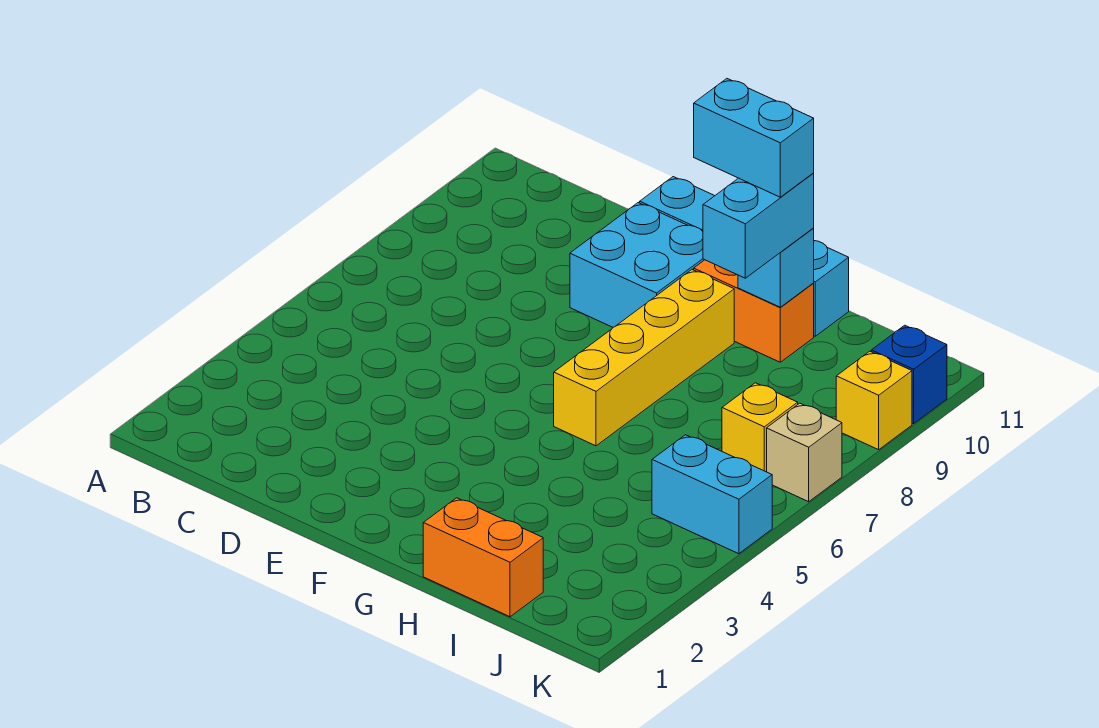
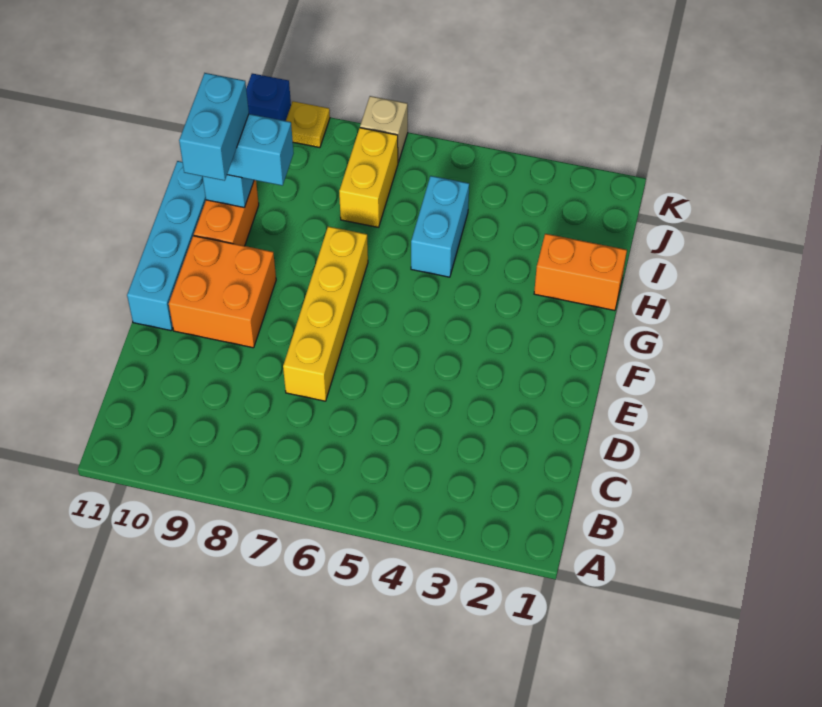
cyan 2x2 brick [570,203,704,327] -> orange 2x2 brick [169,236,276,348]
yellow 1x4 brick [554,270,734,446] -> yellow 1x4 brick turned to [283,226,368,401]
orange 1x2 brick [423,498,543,617] -> orange 1x2 brick turned to [534,234,627,311]
cyan 1x2 brick [652,435,772,554] -> cyan 1x2 brick moved to [411,176,469,277]
yellow 1x1 brick [722,383,798,472] -> yellow 1x2 brick [339,128,398,227]
yellow 1x1 brick [836,351,912,450] -> yellow 1x1 plate [286,101,330,147]

